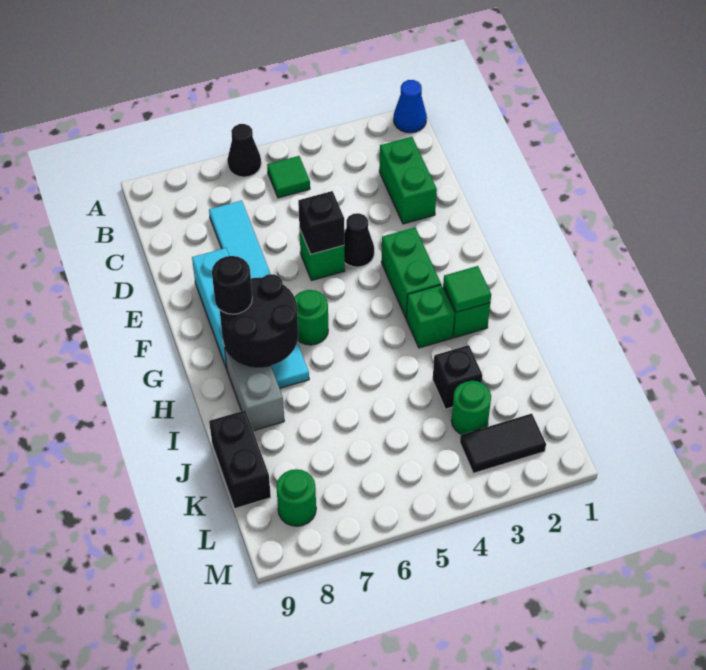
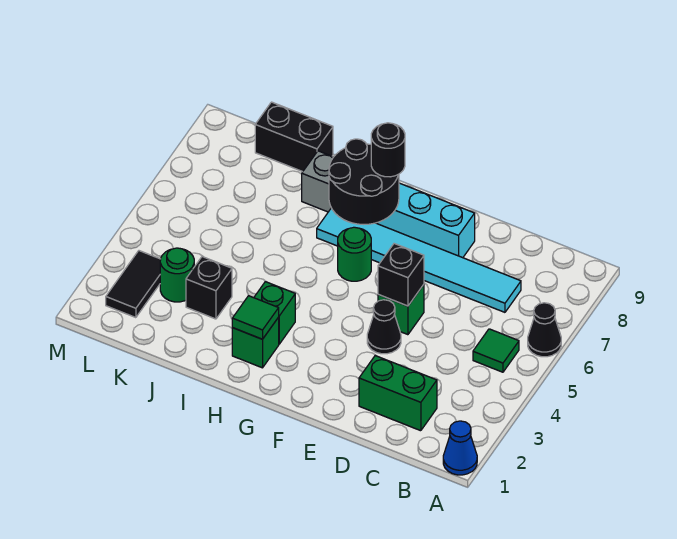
green 1x2 brick [381,227,441,318] -> none
green 1x1 round brick [276,469,316,526] -> none

